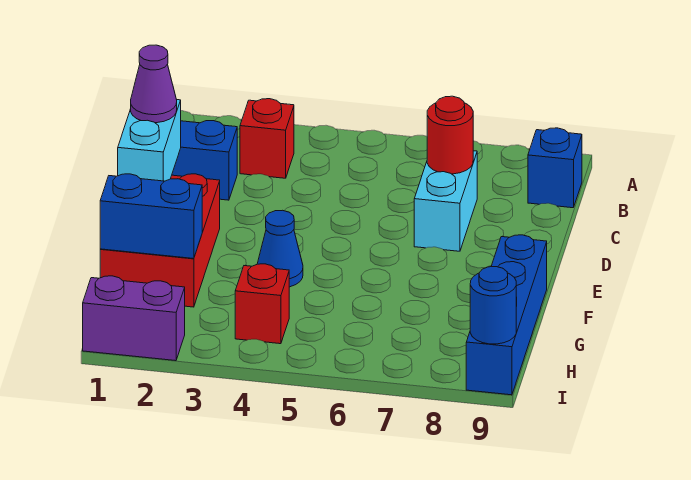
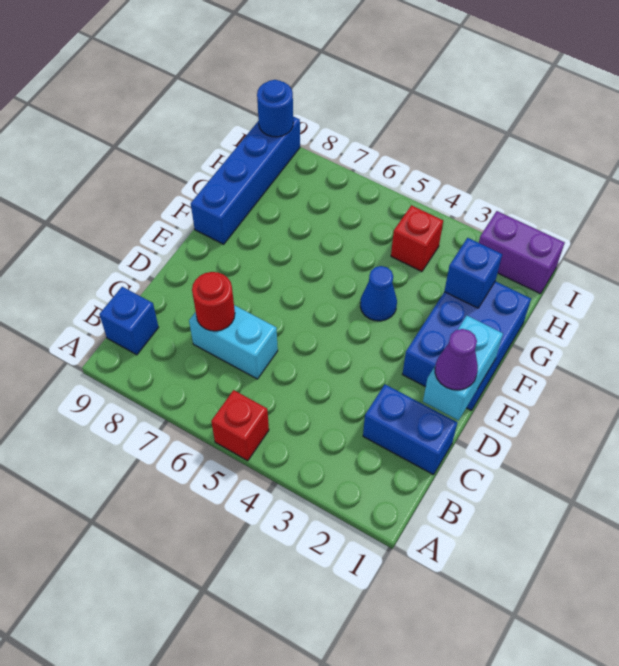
red 1x1 brick [240,99,294,178] -> red 1x1 brick moved to [211,390,269,461]
cyan 1x2 brick [414,151,477,251] -> cyan 1x2 brick turned to [189,305,278,379]
red 2x3 brick [100,174,220,307] -> blue 2x3 brick [402,281,531,410]
blue 1x2 brick [100,174,202,259] -> blue 1x1 brick [444,238,502,308]

